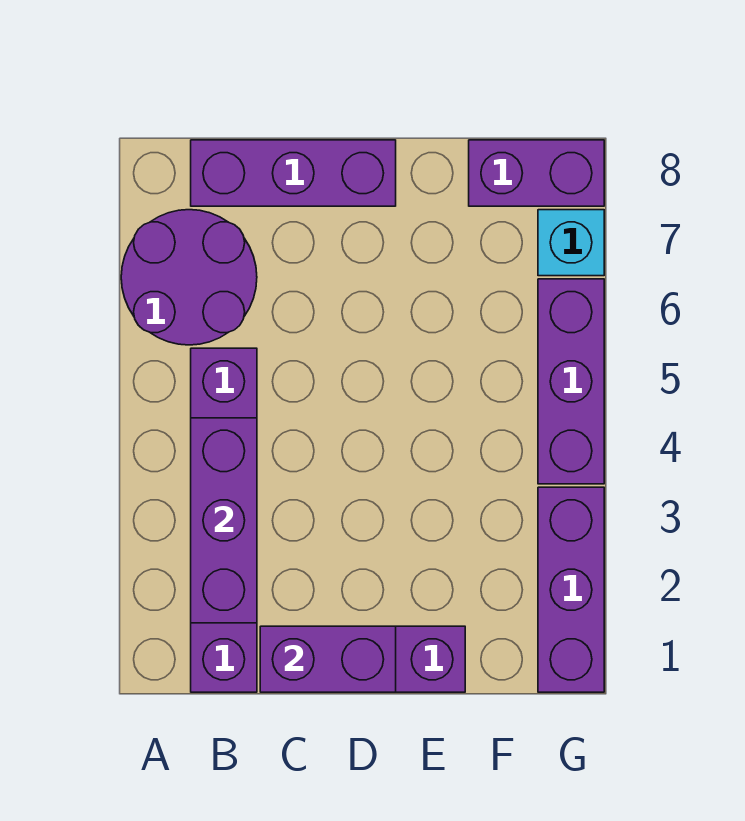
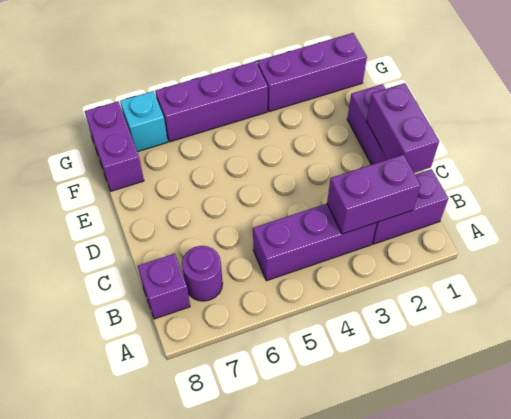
purple 2x2 round brick [121,210,257,345] -> purple 1x1 round brick [182,246,223,301]
purple 1x3 brick [191,418,257,623] -> purple 1x2 brick [327,155,421,234]
purple 1x3 brick [191,140,396,206] -> purple 1x1 brick [138,254,190,319]

